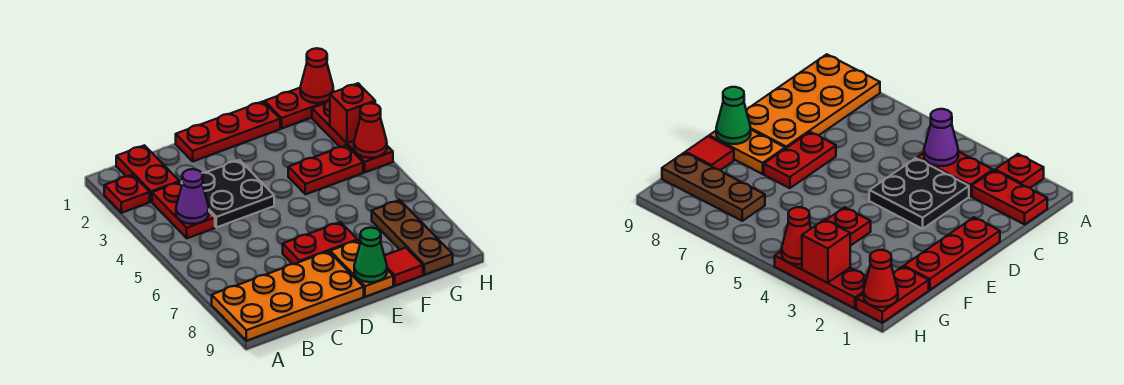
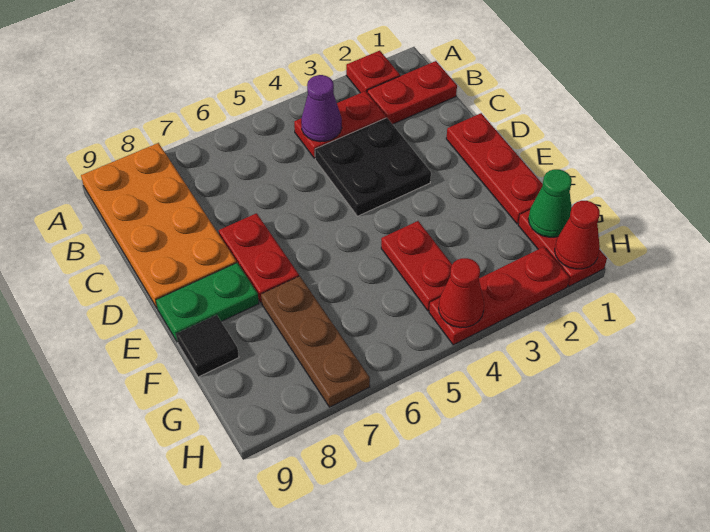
orange 1x2 plate [330,240,393,297] -> green 1x2 plate [156,263,259,342]
green 1x1 cone [354,228,387,282] -> green 1x1 cone moved to [528,169,572,237]
red 1x1 tile [384,248,423,286] -> black 1x1 tile [176,315,239,377]
brown 1x3 plate [372,200,453,275] -> brown 1x3 plate turned to [261,276,370,407]
red 1x1 brick [330,83,375,143] -> none

